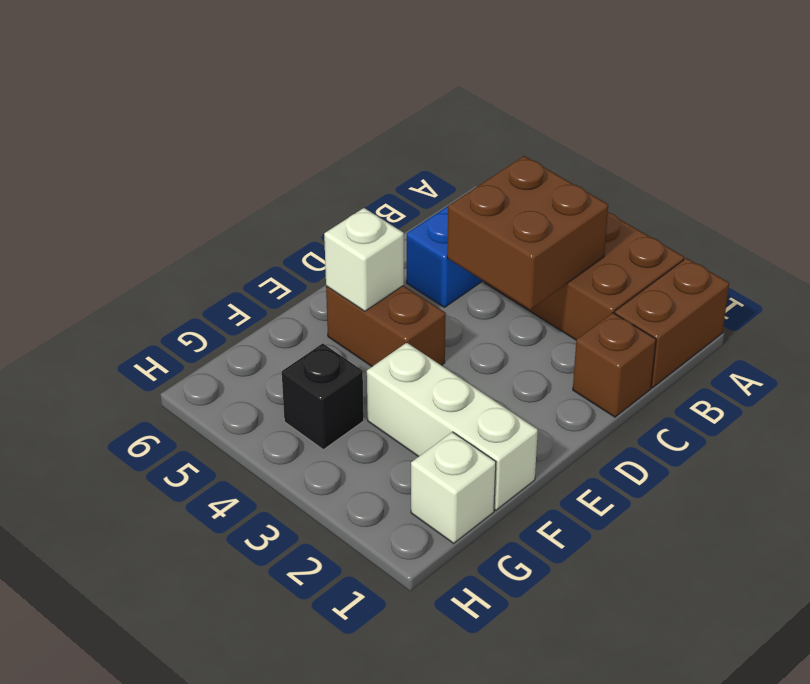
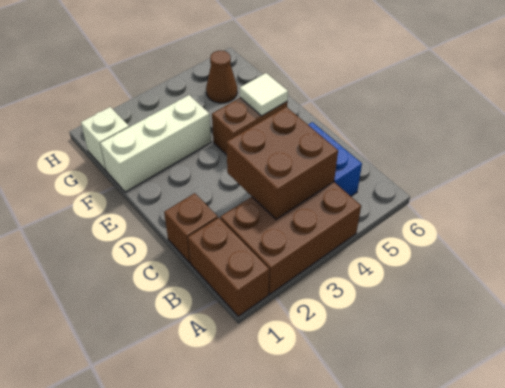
white 1x1 brick [324,208,404,311] -> white 1x1 tile [240,73,288,116]
black 1x1 brick [282,343,364,450] -> none
none -> brown 1x1 cone [206,51,237,103]

